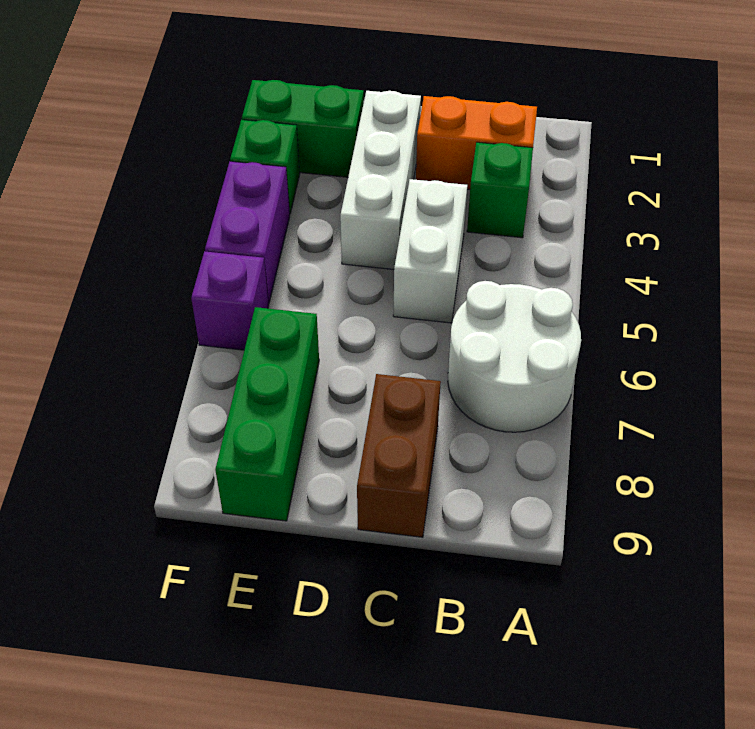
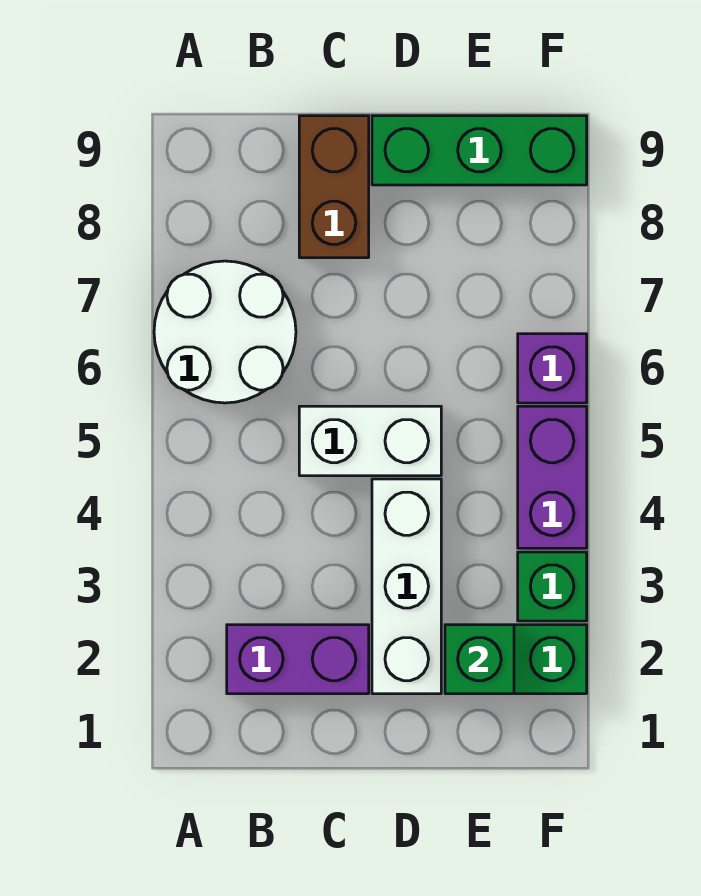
orange 1x2 brick [416,96,537,189] -> purple 1x2 brick [227,625,369,694]
green 1x1 brick [467,142,533,238] -> green 1x1 brick moved to [445,625,514,694]
white 1x2 brick [393,179,467,323] -> white 1x2 brick turned to [299,406,441,476]
green 1x3 brick [215,307,319,521] -> green 1x3 brick turned to [372,116,587,185]

